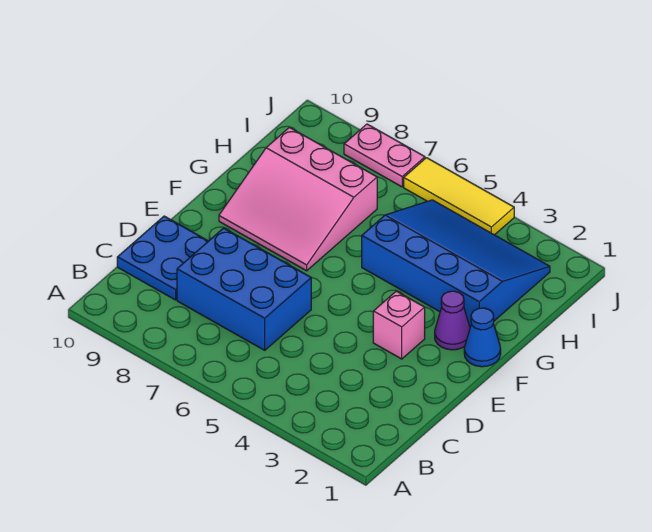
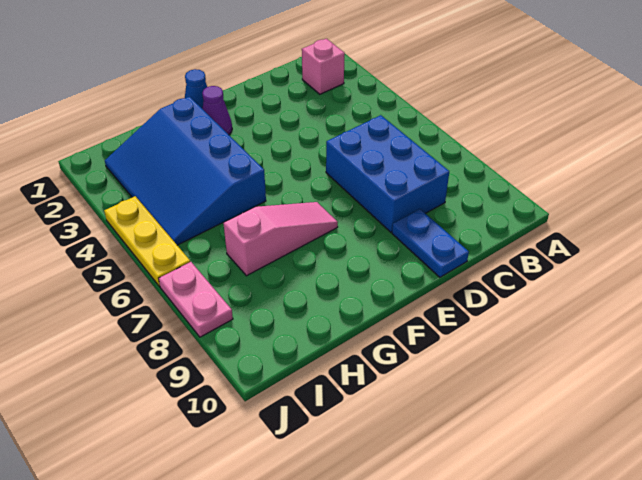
blue 2x2 plate [117,216,208,300] -> blue 1x2 plate [392,209,469,277]
pink 1x1 brick [373,291,425,359] -> pink 1x1 brick moved to [302,39,345,94]
pink 3x3 slope [219,127,377,271] -> pink 1x3 slope [223,202,338,276]
yellow 1x3 tile [404,158,514,235] -> yellow 1x3 plate [104,196,190,287]

